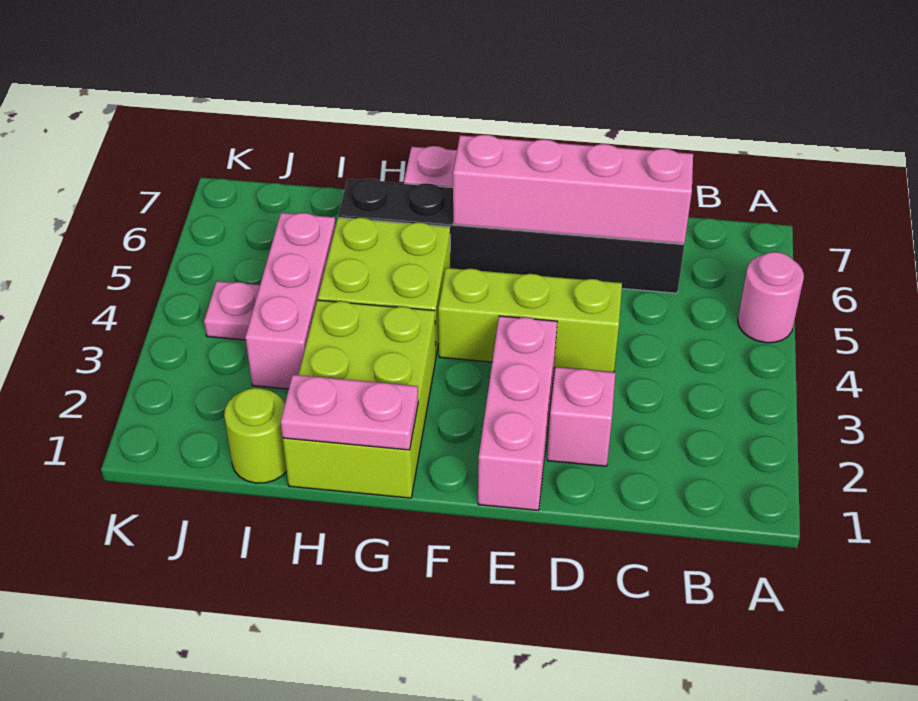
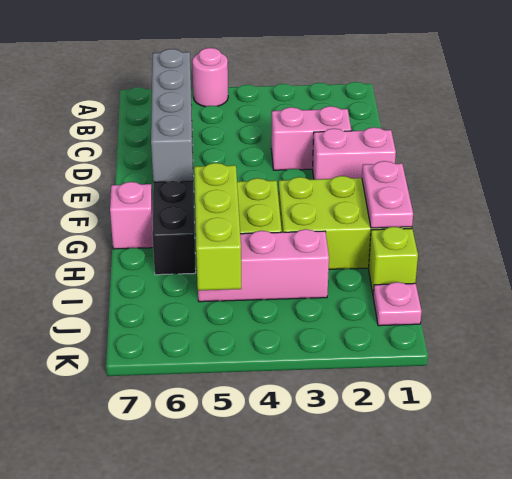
pink 1x4 brick [453,135,693,244] -> grey 1x4 brick [151,49,193,182]
pink 1x1 brick [547,367,615,466] -> pink 1x2 brick [271,106,351,170]
lime 1x3 brick [438,268,622,372] -> lime 1x3 brick moved to [194,163,241,290]
pink 1x3 brick [478,316,557,510] -> pink 1x2 brick [313,127,396,179]
lime 1x1 round brick [224,388,287,483] -> lime 1x1 brick [369,227,418,294]
pink 1x1 plate [204,281,260,340] -> pink 1x1 plate moved to [373,282,422,326]

